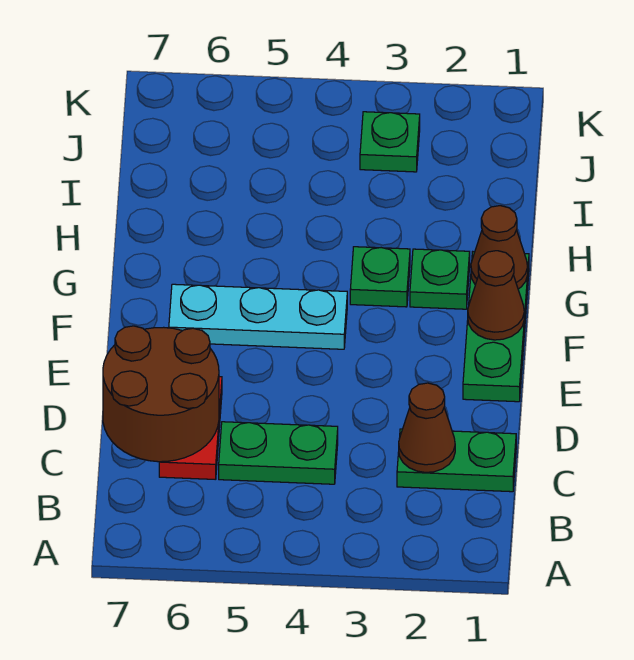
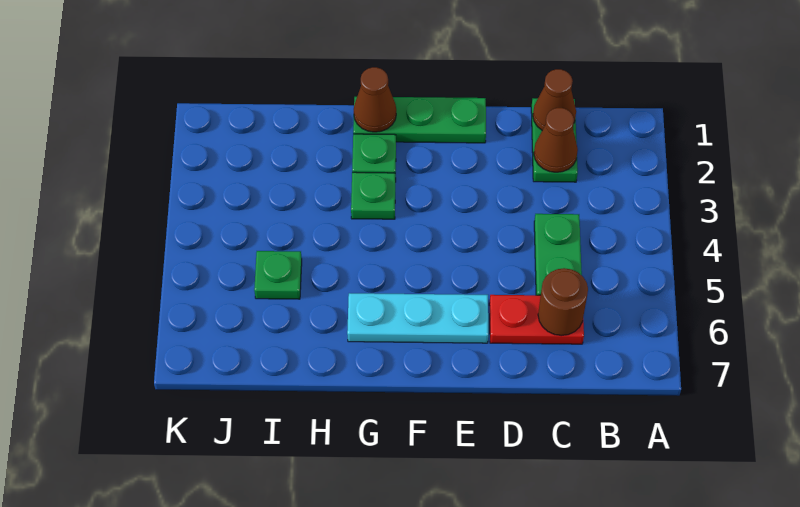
brown 2x2 round brick [103,326,219,462] -> brown 1x1 round brick [538,268,588,336]
brown 1x1 cone [468,251,524,340] -> brown 1x1 cone moved to [533,69,576,130]
cyan 1x3 plate [169,284,347,349] -> cyan 1x3 plate turned to [347,293,488,343]
green 1x1 plate [360,112,420,172] -> green 1x1 plate moved to [254,251,302,299]

